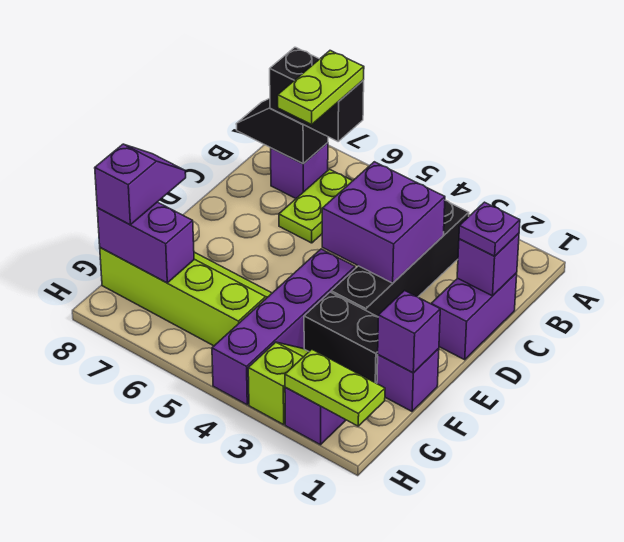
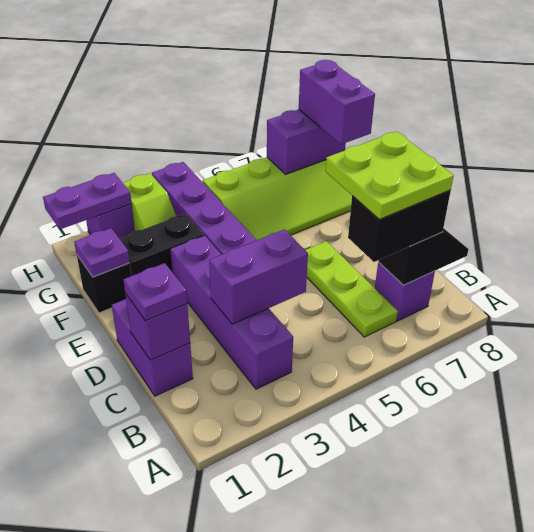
black 1x4 brick [331,200,469,317] -> purple 1x4 brick [170,236,293,389]
lime 1x2 plate [279,169,352,243] -> lime 1x3 plate [305,241,398,337]
lime 1x2 plate [278,51,364,124] -> lime 2x2 plate [325,131,454,219]
purple 2x2 brick [322,162,445,283] -> purple 1x2 brick [209,229,308,324]
purple 1x1 brick [377,349,439,411] -> black 1x1 brick [77,255,132,313]
purple 1x1 brick [378,291,440,373] -> purple 1x1 plate [74,228,130,277]
purple 1x2 slope [95,144,186,225] -> purple 1x2 brick [299,60,375,144]
lime 1x2 plate [285,349,385,426] -> purple 1x2 plate [43,173,132,229]

